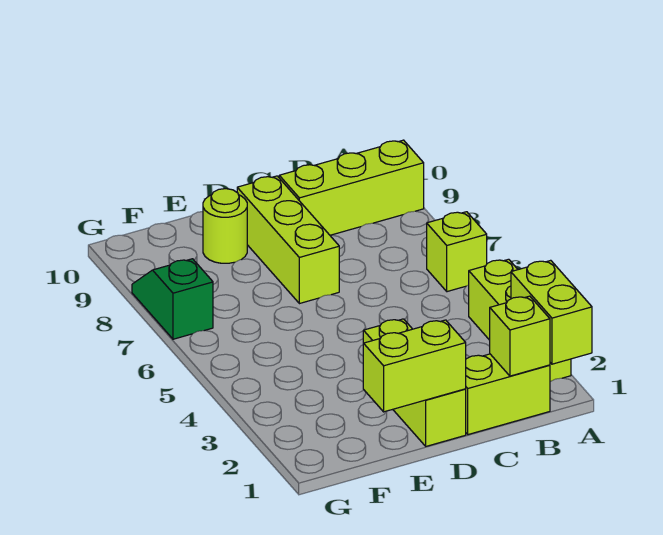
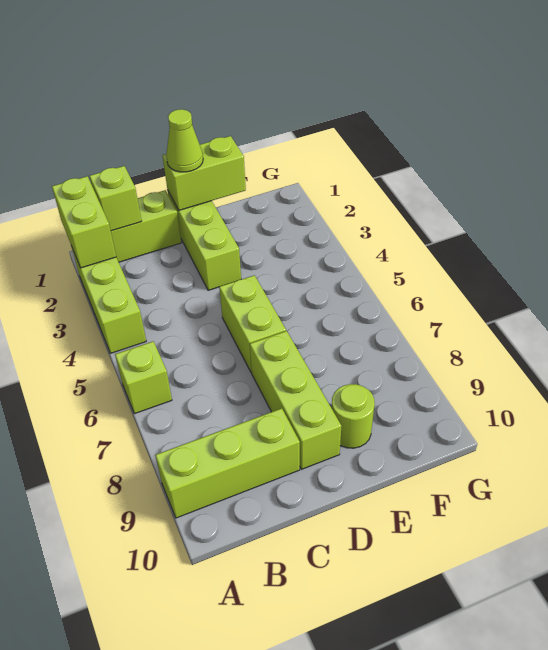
none -> lime 1x1 cone [166,109,203,172]
none -> lime 1x2 brick [219,275,286,372]
green 1x2 slope [132,259,213,339] -> none

